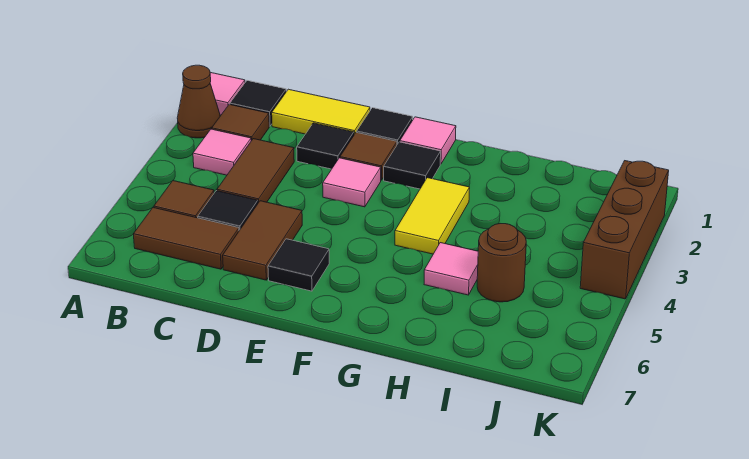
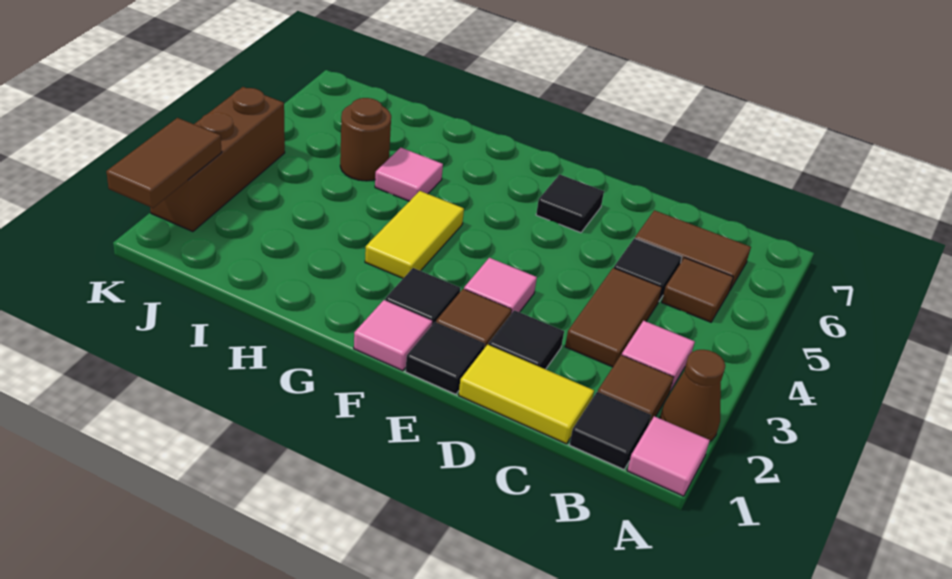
brown 1x2 tile [223,201,302,280] -> brown 1x2 tile moved to [106,118,222,208]

